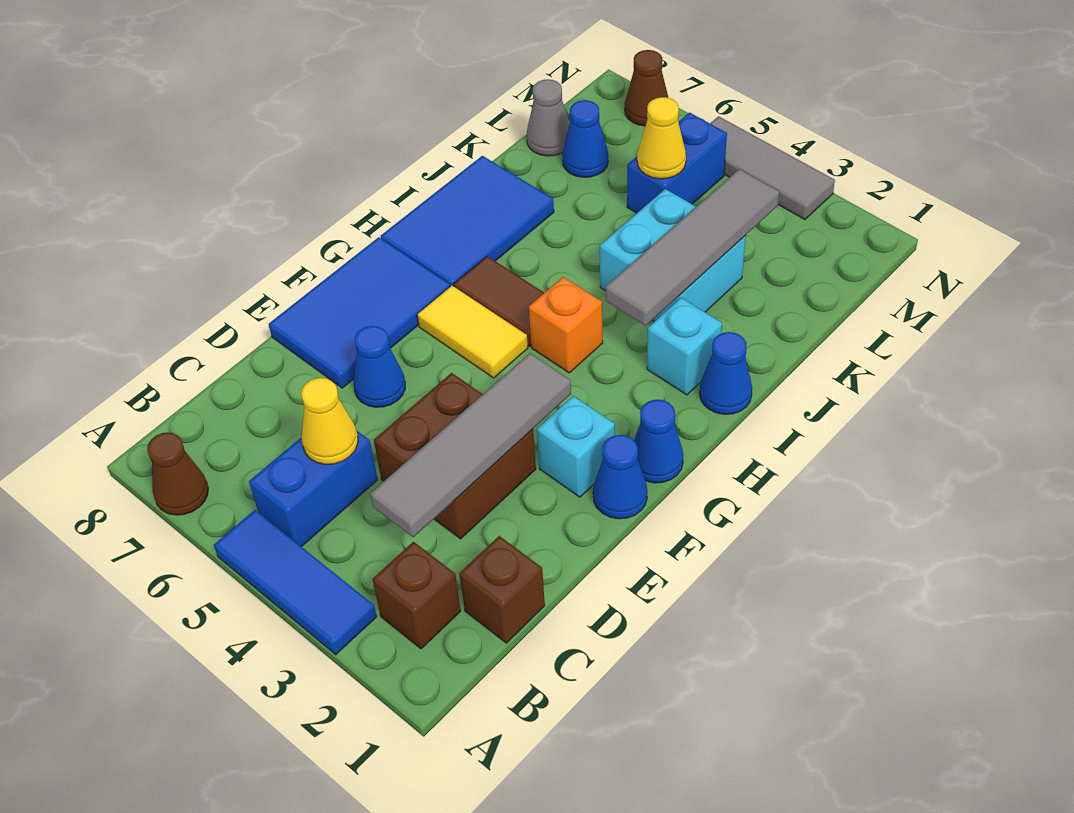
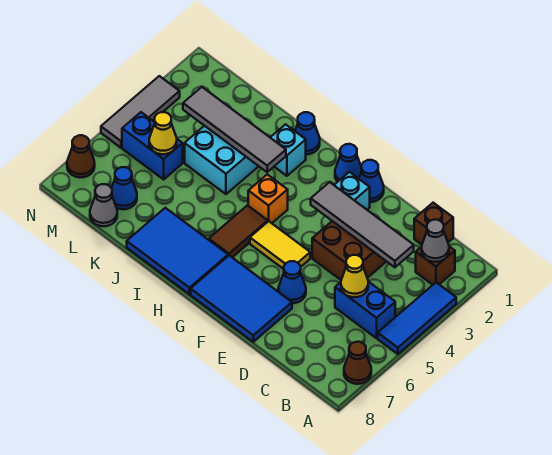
none -> grey 1x1 cone [422,220,449,262]
yellow 1x2 tile [417,285,528,378] -> yellow 1x2 tile turned to [250,221,310,269]

